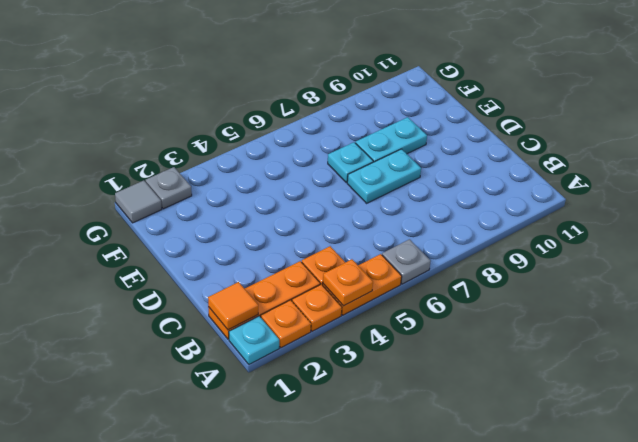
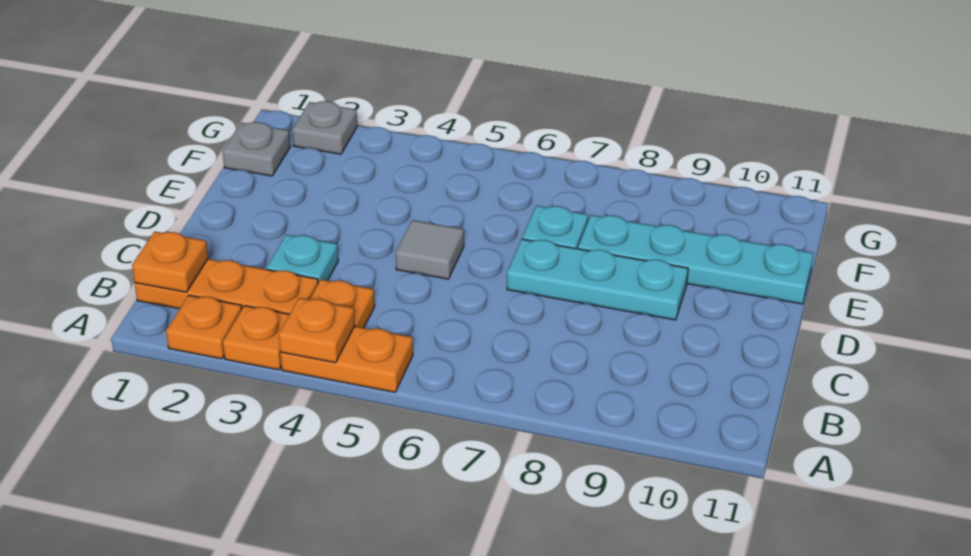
cyan 1x1 plate [229,316,279,364] -> cyan 1x1 plate moved to [266,235,338,283]
grey 1x1 plate [382,239,431,284] -> grey 1x1 plate moved to [223,122,290,176]
orange 1x1 tile [208,282,258,330] -> orange 1x1 plate [132,231,208,292]
cyan 1x2 plate [347,149,421,203] -> cyan 1x3 plate [507,239,688,320]
cyan 1x2 plate [356,117,427,162] -> cyan 1x4 plate [578,215,813,304]
grey 1x1 tile [115,180,162,223] -> grey 1x1 tile moved to [396,220,464,279]

